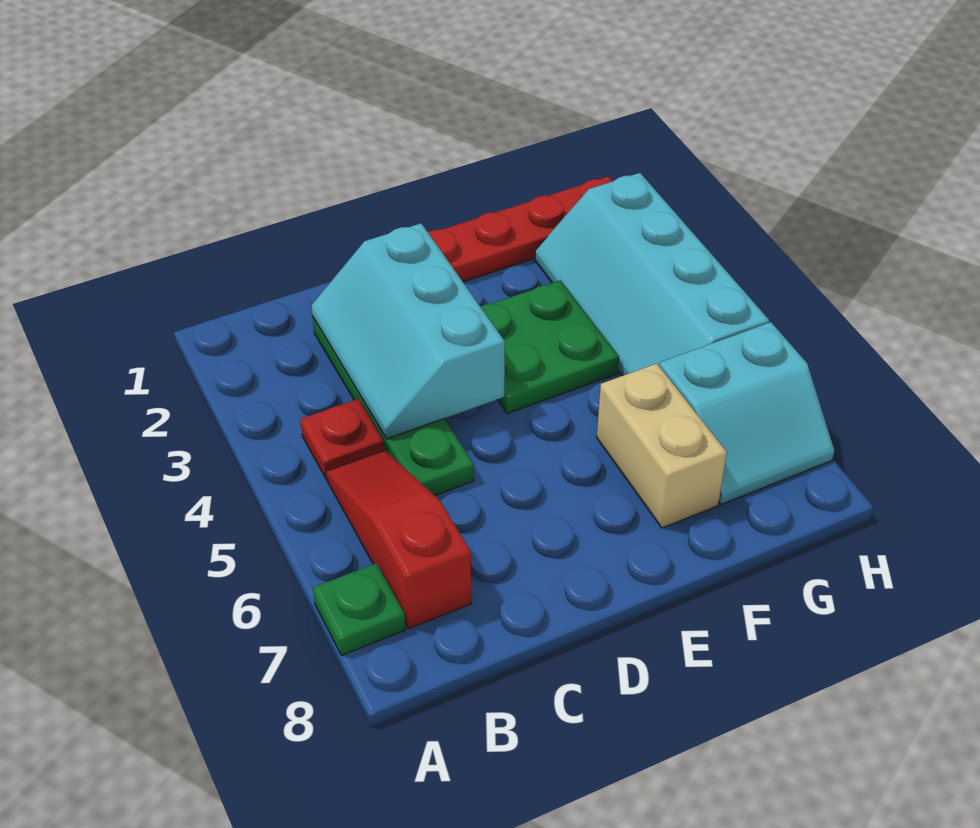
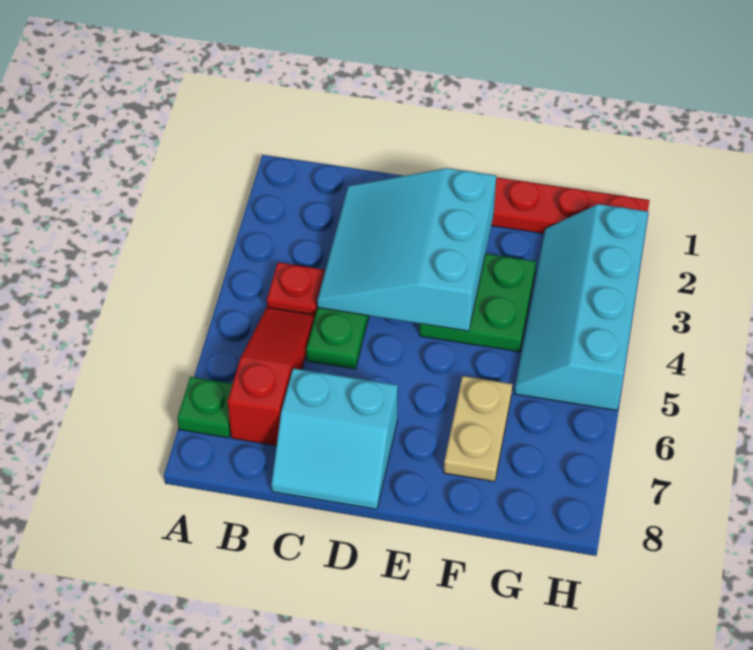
cyan 2x3 slope [311,223,505,439] -> cyan 3x3 slope [317,168,496,331]
tan 1x2 brick [597,364,727,528] -> tan 1x2 plate [444,376,512,482]
cyan 2x2 slope [659,322,834,504] -> cyan 2x2 slope moved to [271,368,398,509]

